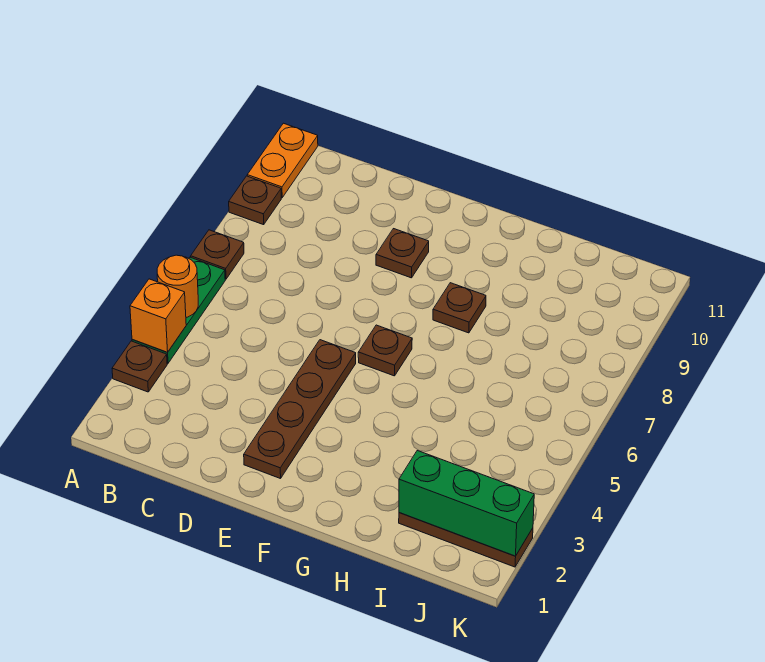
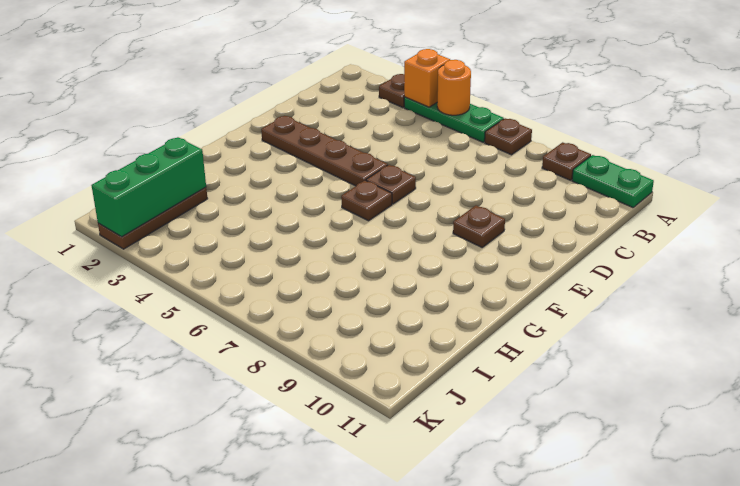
orange 1x2 plate [247,123,318,198] -> green 1x2 plate [572,155,654,208]
brown 1x1 plate [433,283,486,333] -> brown 1x1 plate moved to [366,165,416,204]

